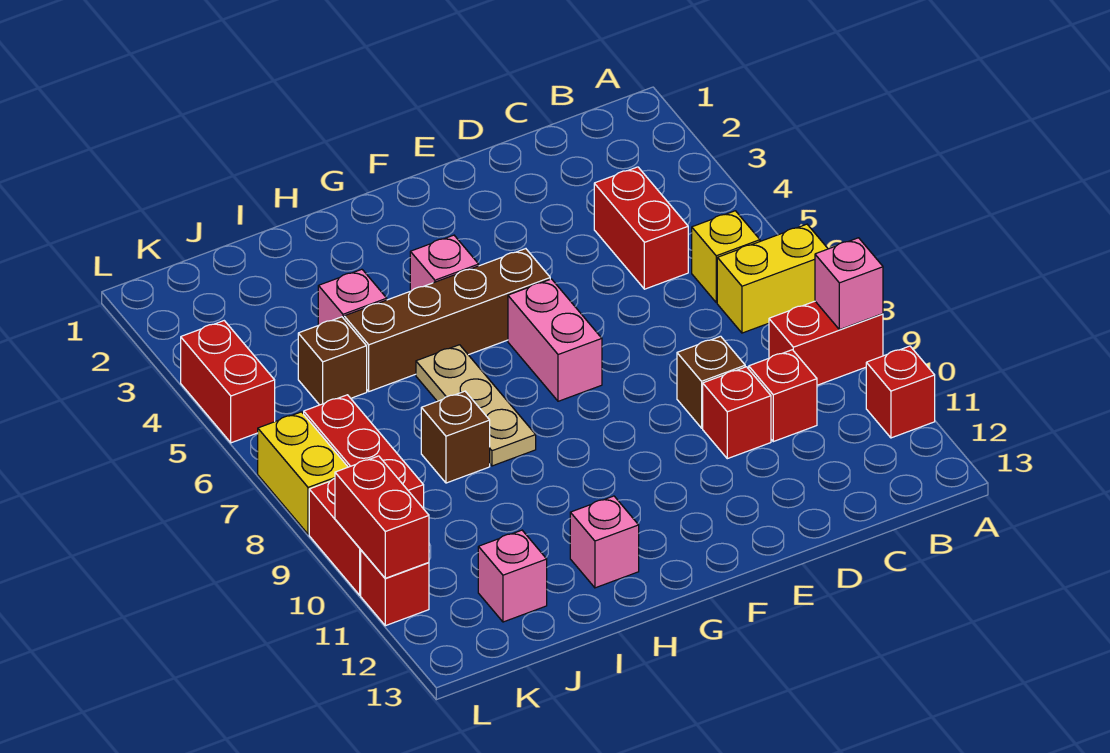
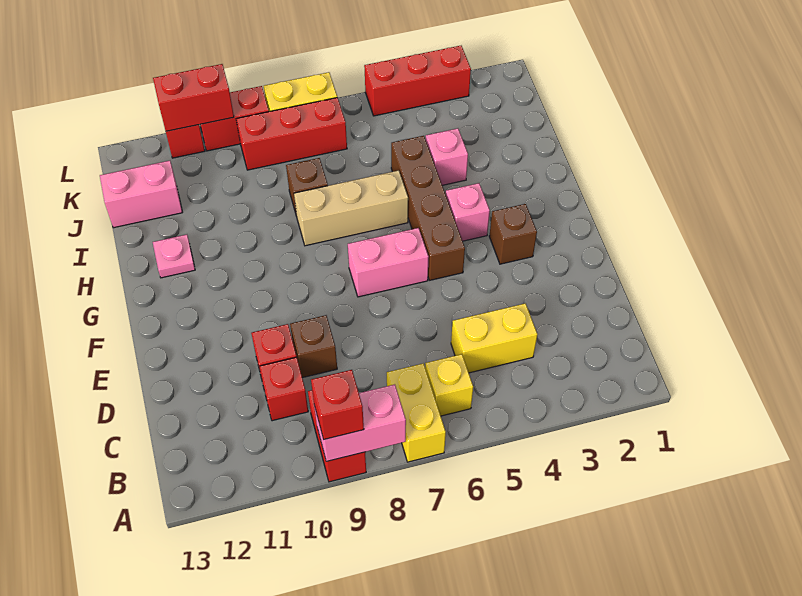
pink 1x1 brick [815,238,883,330] -> pink 1x2 brick [314,384,406,461]
red 1x1 brick [866,346,935,438] -> red 1x1 brick moved to [311,370,364,439]
red 1x2 brick [594,167,688,289] -> yellow 1x2 brick [451,303,537,373]
tan 1x3 plate [416,345,536,466] -> tan 1x3 brick [294,170,408,246]
pink 1x1 brick [570,496,639,588] -> pink 1x1 plate [153,235,195,278]
brown 1x1 brick [298,317,367,405] -> brown 1x1 brick moved to [489,204,537,264]
pink 1x1 brick [478,530,547,622] -> pink 1x2 brick [100,161,183,228]
red 1x2 brick [181,321,275,443] -> red 1x3 brick [364,46,471,116]

